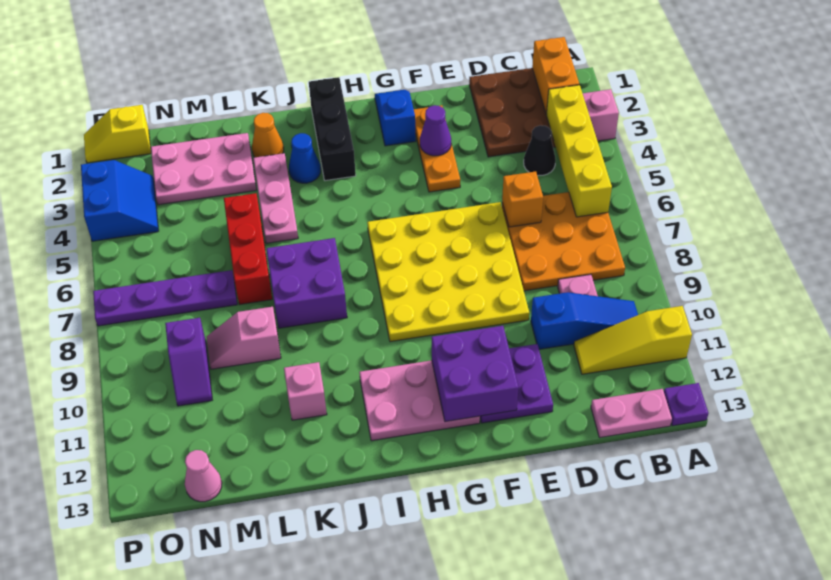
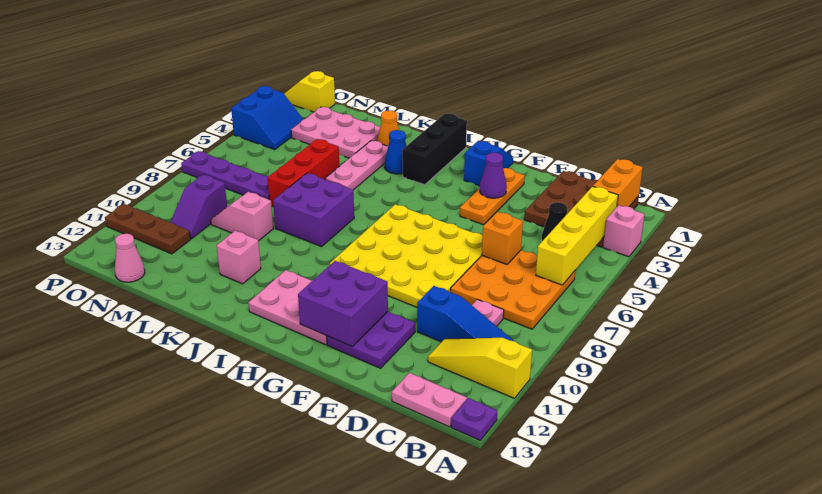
none -> brown 1x3 plate [105,204,190,254]

